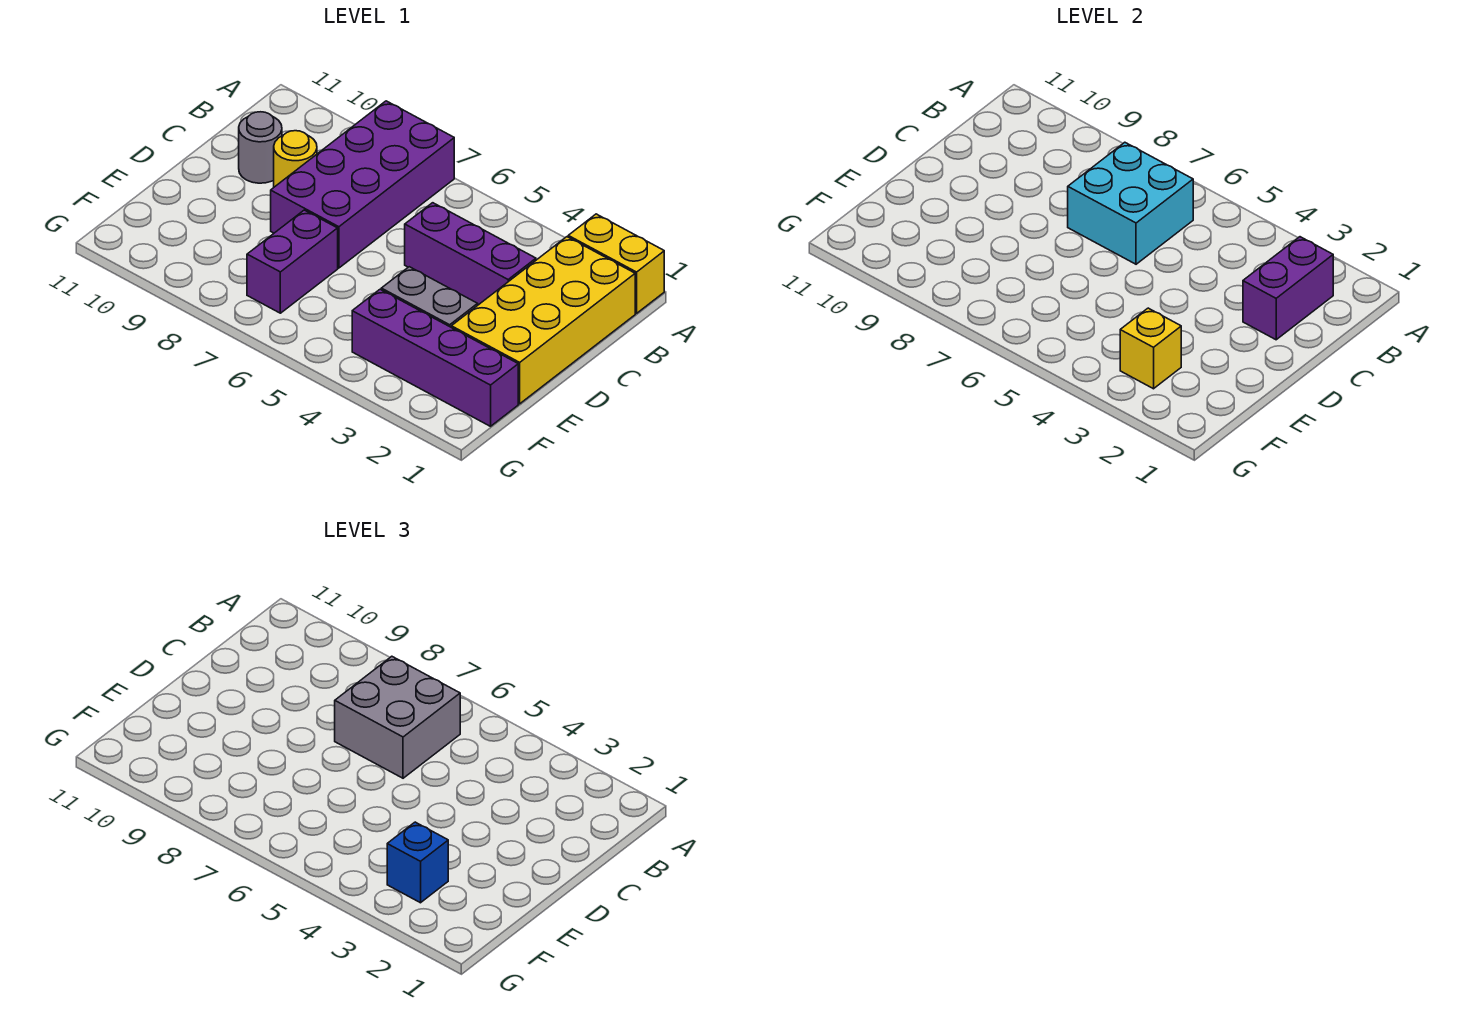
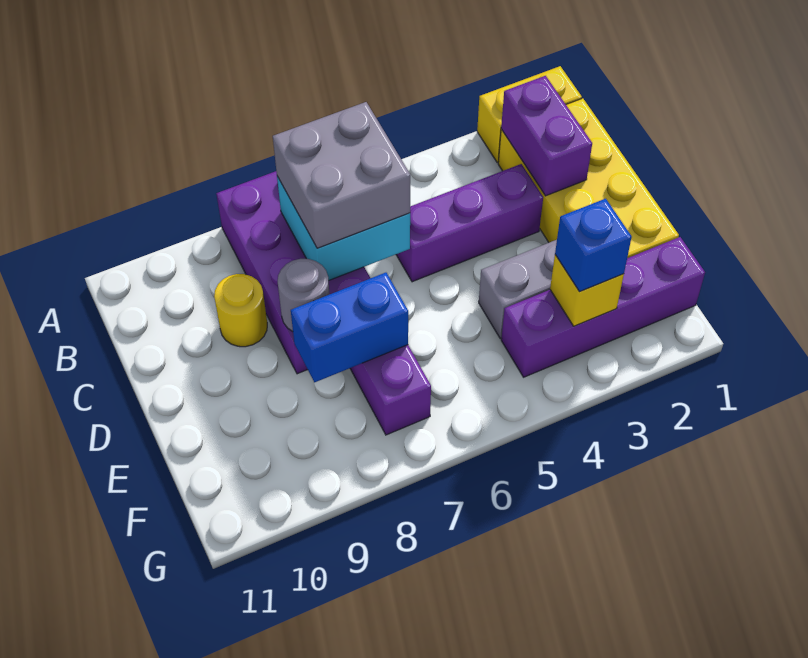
grey 1x1 round brick [239,112,282,183] -> grey 1x1 round brick moved to [278,259,330,331]
none -> blue 1x2 brick [291,273,408,383]

